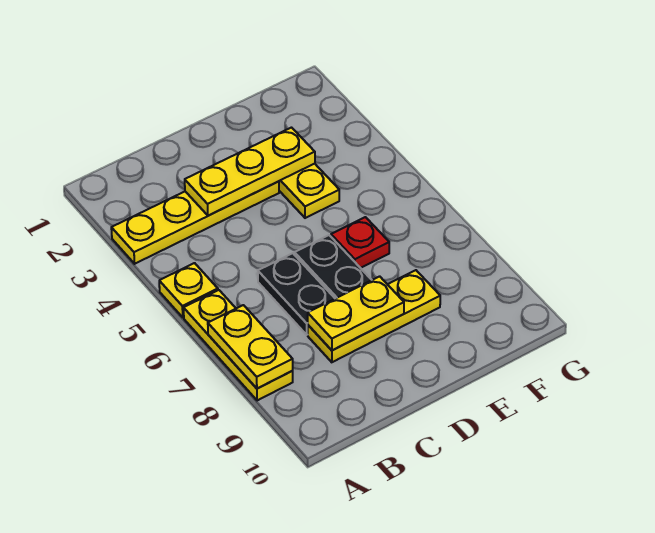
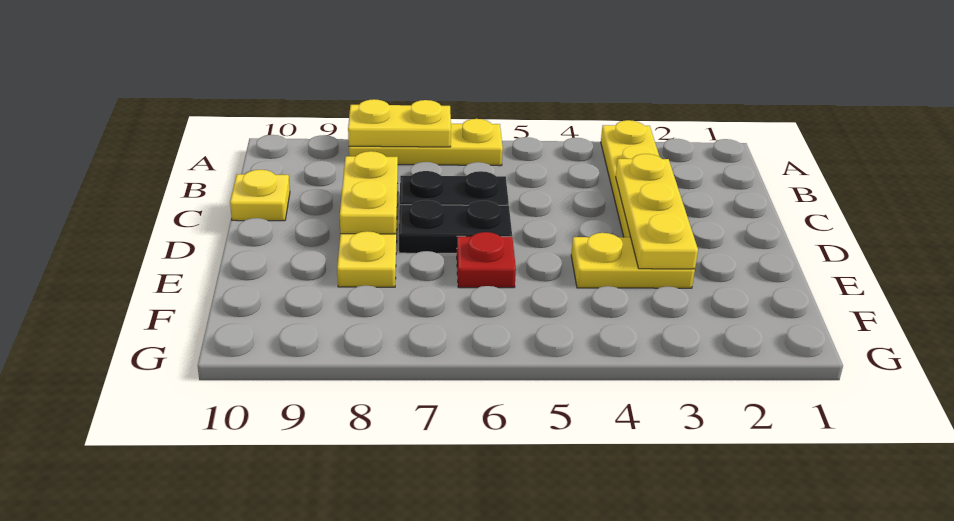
yellow 1x1 plate [159,263,218,317] -> yellow 1x1 plate moved to [230,170,290,221]

